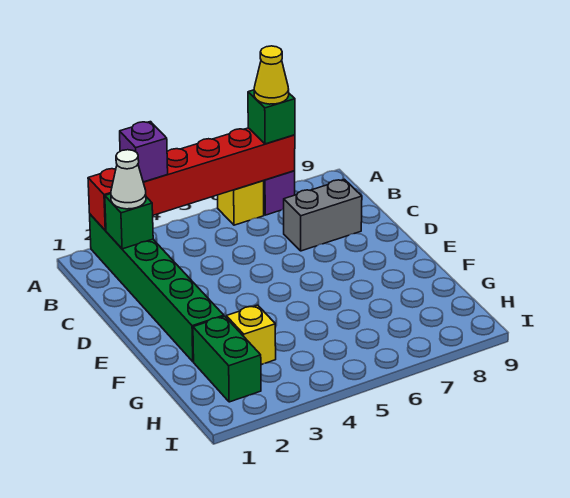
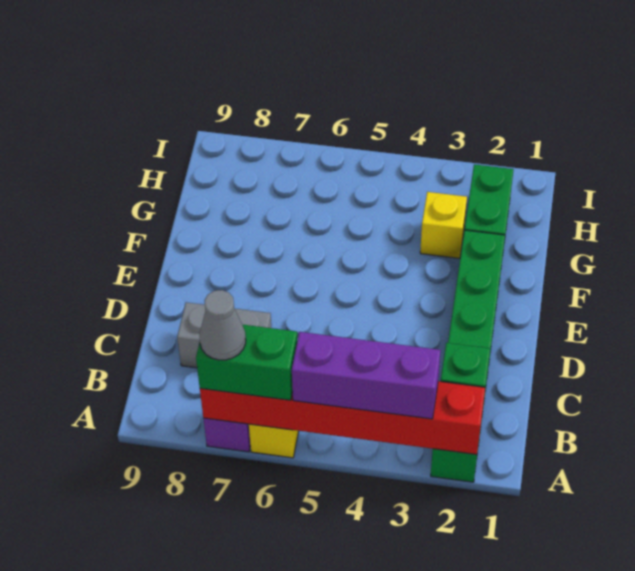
purple 1x1 brick [120,122,168,182] -> purple 1x3 brick [292,332,441,419]
green 1x1 brick [248,90,295,144] -> green 1x2 brick [196,325,297,400]
yellow 1x1 cone [254,46,289,104] -> grey 1x1 cone [200,290,246,360]
white 1x1 cone [111,150,146,209] -> none

